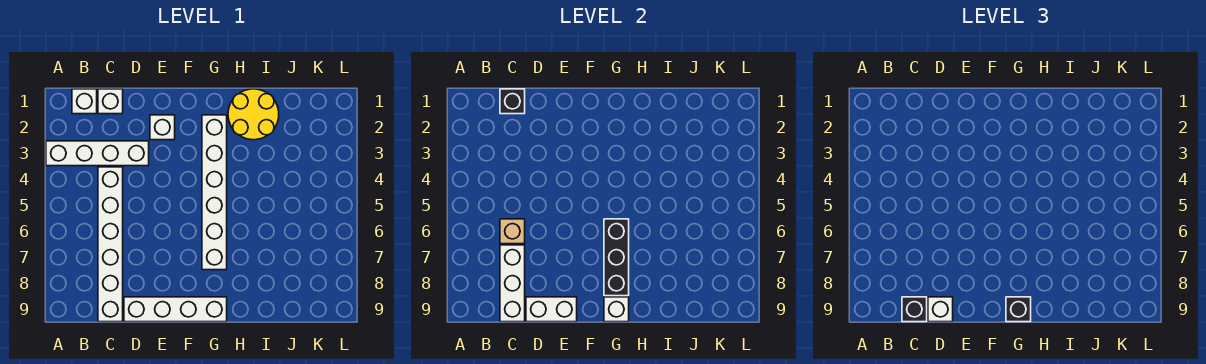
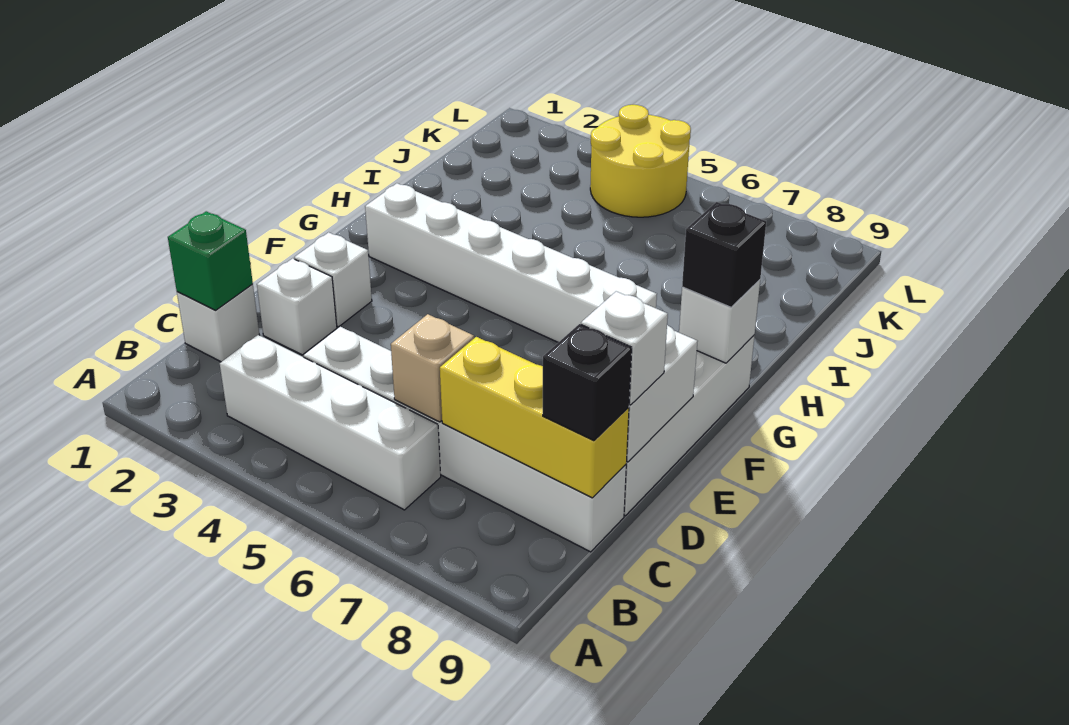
white 1x4 brick [46,141,149,166] -> white 1x4 brick turned to [220,335,441,510]
white 1x1 brick [72,89,97,114] -> white 1x1 brick moved to [257,258,337,355]
black 1x1 brick [500,89,525,114] -> green 1x1 brick [168,211,253,310]
white 1x3 brick [500,245,525,322] -> yellow 1x3 brick [440,337,629,498]
black 1x3 brick [604,219,629,296] -> none
yellow 2x2 round brick [228,89,279,140] -> yellow 2x2 round brick moved to [590,105,691,217]

